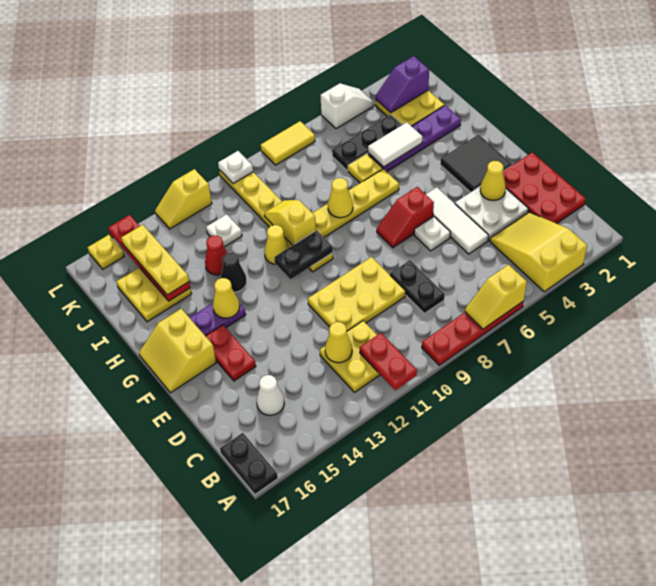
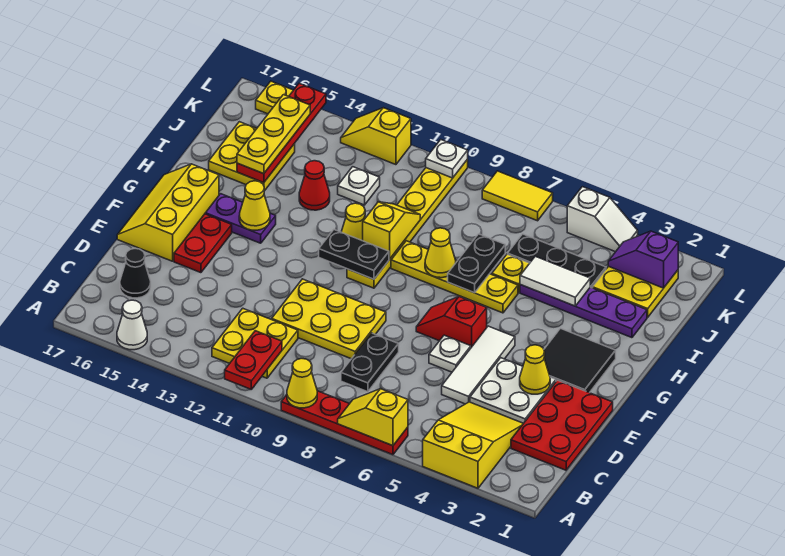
black 1x2 plate [220,433,278,494] -> black 1x2 plate moved to [448,234,505,293]
yellow 1x1 cone [325,322,352,363] -> yellow 1x1 cone moved to [287,359,317,408]
white 1x1 cone [257,375,284,415] -> white 1x1 cone moved to [117,300,147,350]
yellow 2x2 slope [139,309,216,393] -> yellow 2x3 slope [117,164,219,261]
black 1x1 cone [221,253,247,292] -> black 1x1 cone moved to [120,248,151,298]

